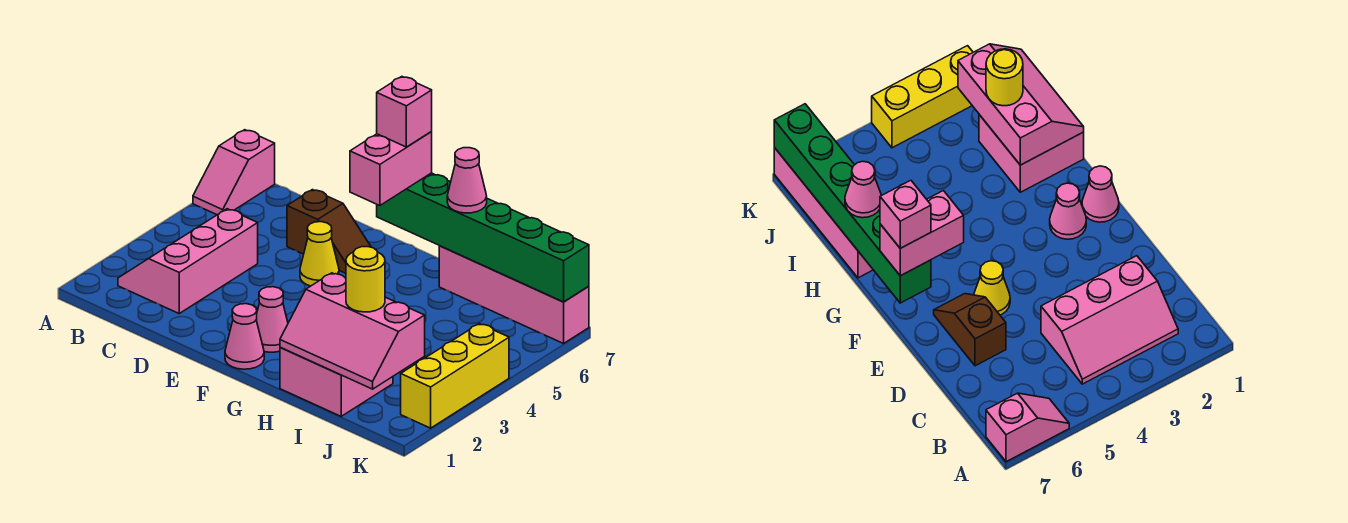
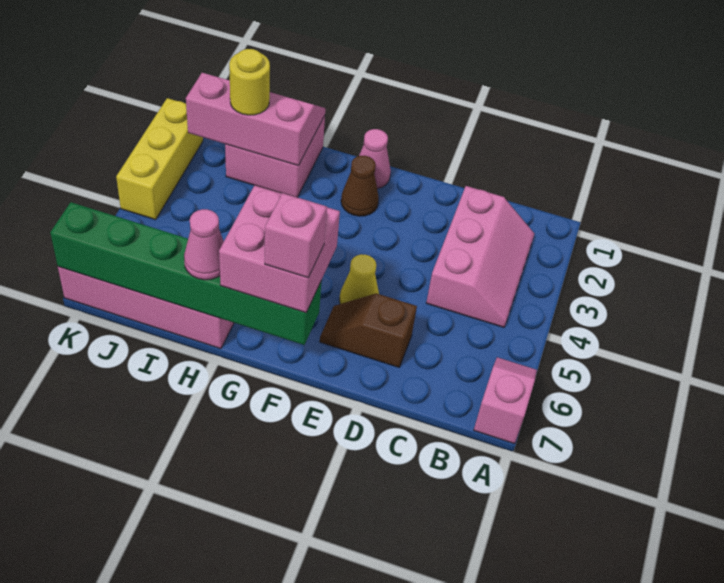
pink 1x1 cone [256,287,288,352] -> brown 1x1 cone [341,156,379,216]
pink 1x2 brick [350,132,432,206] -> pink 2x2 brick [219,185,340,313]

